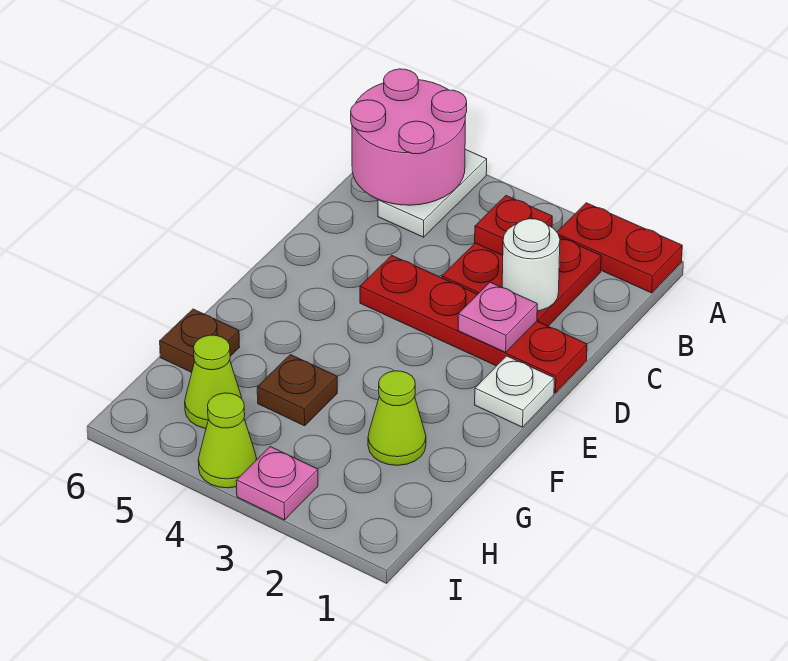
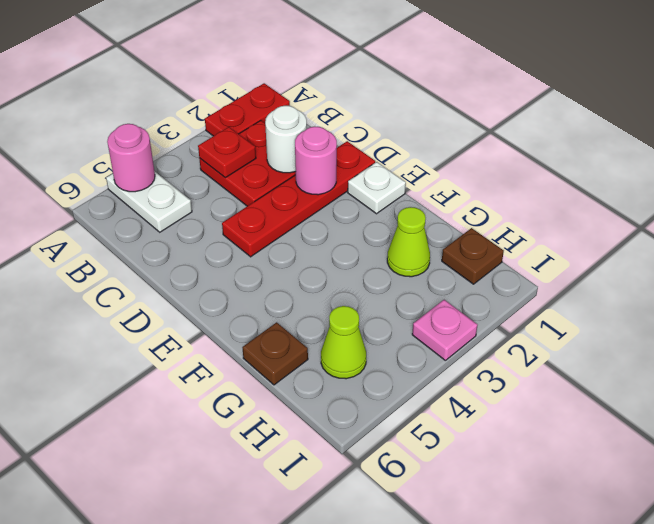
pink 2x2 round brick [351,69,467,205] -> pink 1x1 round brick [107,124,155,192]
pink 1x1 plate [458,282,537,352] -> pink 1x1 round brick [295,127,337,195]
brown 1x1 plate [257,355,337,426] -> brown 1x1 plate moved to [442,228,504,284]
lime 1x1 cone [198,393,257,488] -> none

